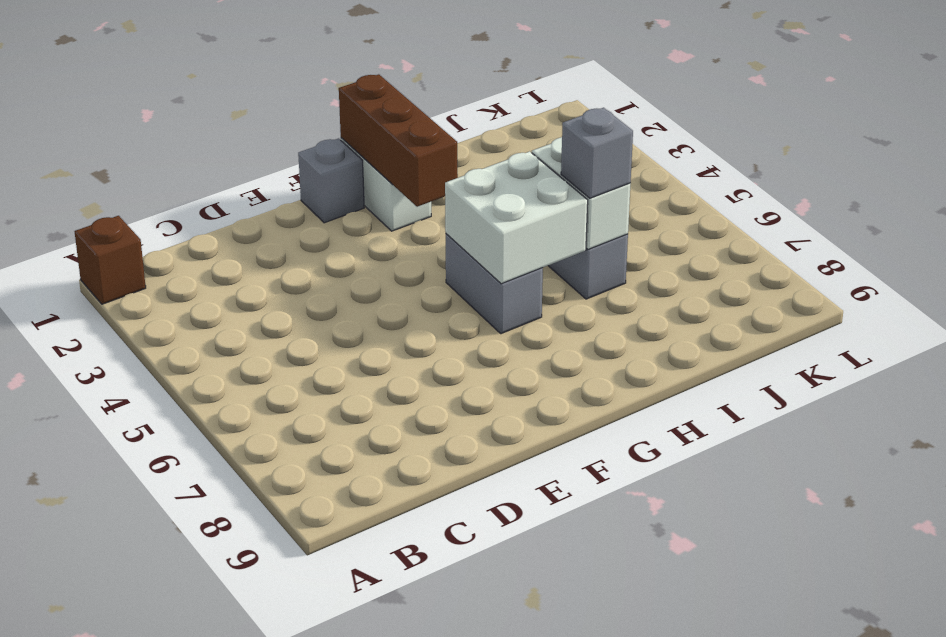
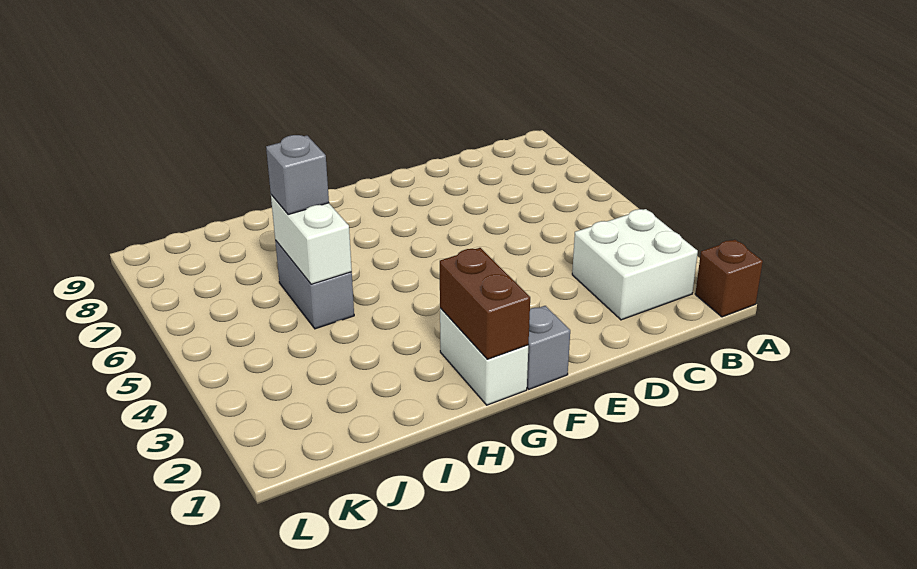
brown 1x3 brick [339,74,458,207] -> brown 1x2 brick [440,248,530,359]
grey 1x2 brick [446,234,543,334] -> none
white 2x2 brick [445,151,588,284] -> white 2x2 brick moved to [572,209,698,320]

